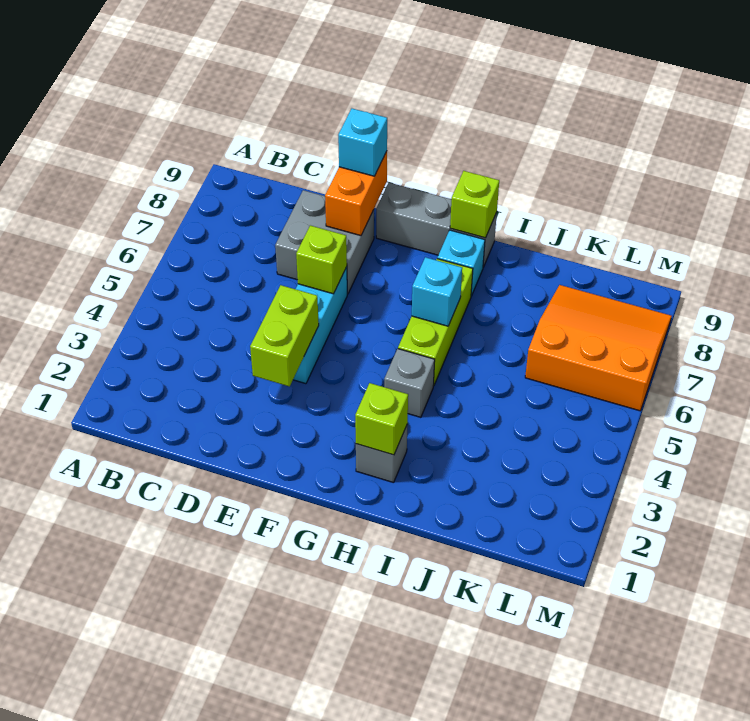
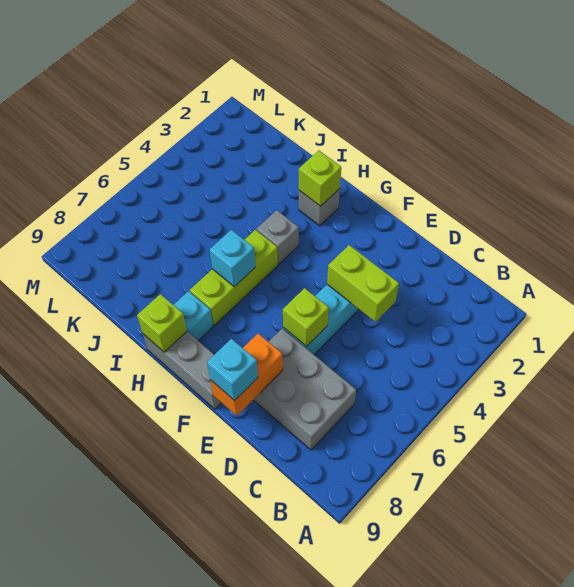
grey 2x2 brick [275,190,374,294] -> grey 2x3 brick [254,329,356,450]
lime 1x2 brick [250,285,319,386] -> lime 1x2 brick turned to [327,245,399,322]
orange 3x3 slope [525,285,672,411] -> none

